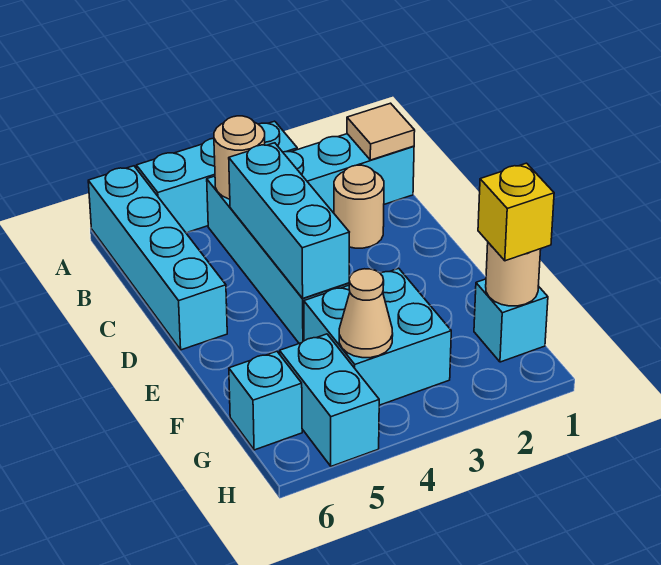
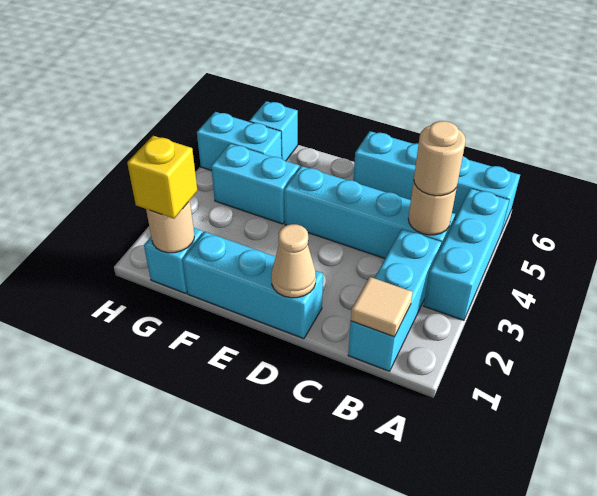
tan 1x1 round brick [334,165,384,248] -> tan 1x1 round brick moved to [414,121,466,196]
cyan 1x3 brick [229,143,349,298] -> cyan 1x3 brick moved to [182,231,323,339]
cyan 2x2 brick [304,268,451,405] -> cyan 1x2 brick [211,144,299,224]
tan 1x1 cone [339,269,393,358] -> tan 1x1 cone moved to [271,224,316,298]

